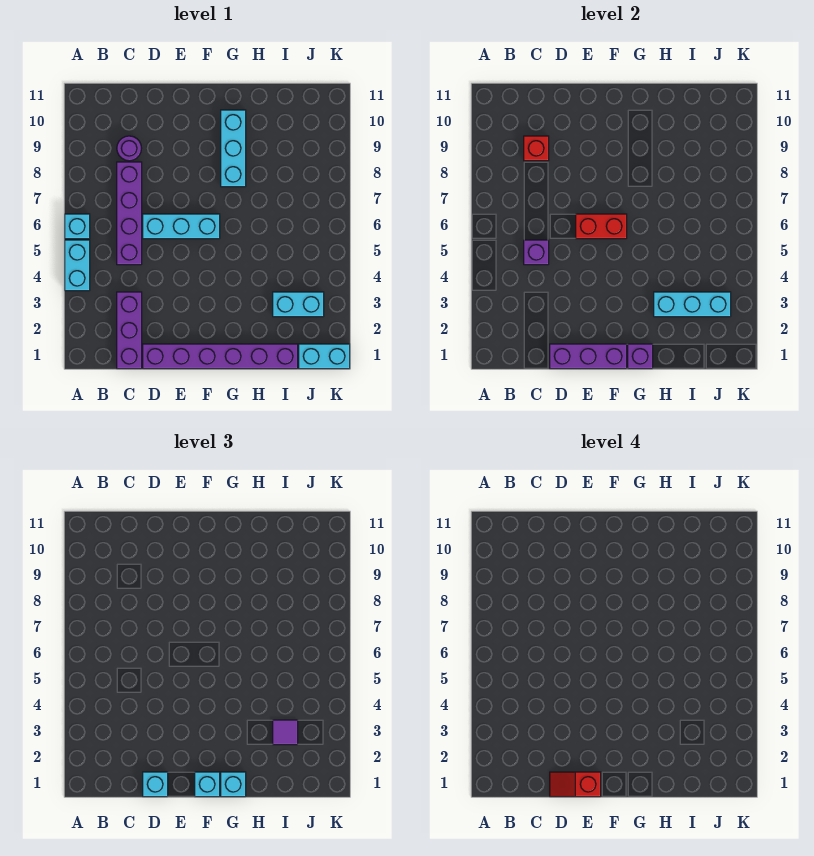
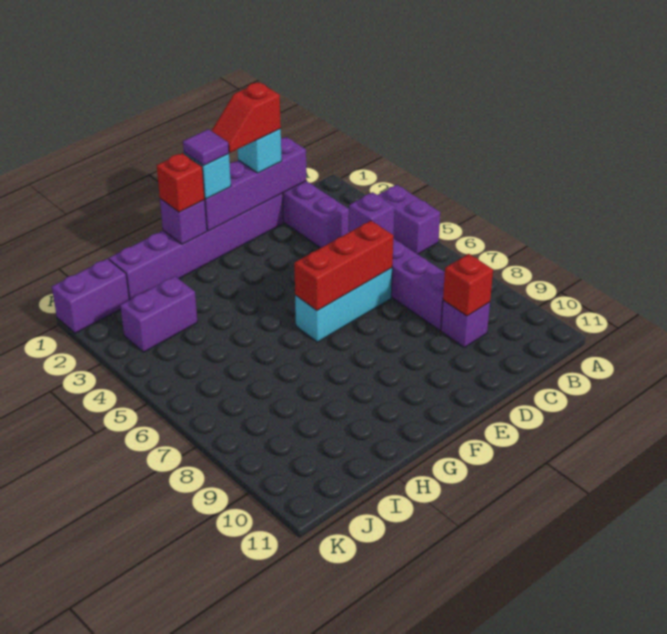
cyan 1x2 brick [65,240,90,291] -> purple 1x2 brick [378,185,440,254]
cyan 1x1 brick [65,214,90,239] -> none
purple 1x1 round brick [117,136,142,161] -> purple 1x1 brick [441,301,490,347]
purple 1x3 brick [550,344,627,369] -> purple 1x4 brick [205,137,307,231]
red 1x2 slope [550,772,601,797] -> red 1x2 slope turned to [212,82,281,152]
red 1x2 brick [576,214,627,239] -> red 1x3 brick [294,221,393,311]
cyan 1x1 brick [221,772,246,797] -> red 1x1 brick [157,153,205,212]
cyan 1x3 brick [221,110,246,187] -> none
cyan 1x3 brick [654,292,731,317] -> none
cyan 1x2 brick [273,292,324,317] -> purple 1x2 brick [120,276,197,352]
purple 1x1 tile [273,720,298,745] -> purple 1x1 tile moved to [183,129,229,166]
cyan 1x2 brick [299,344,350,369] -> purple 1x2 brick [52,259,129,333]

